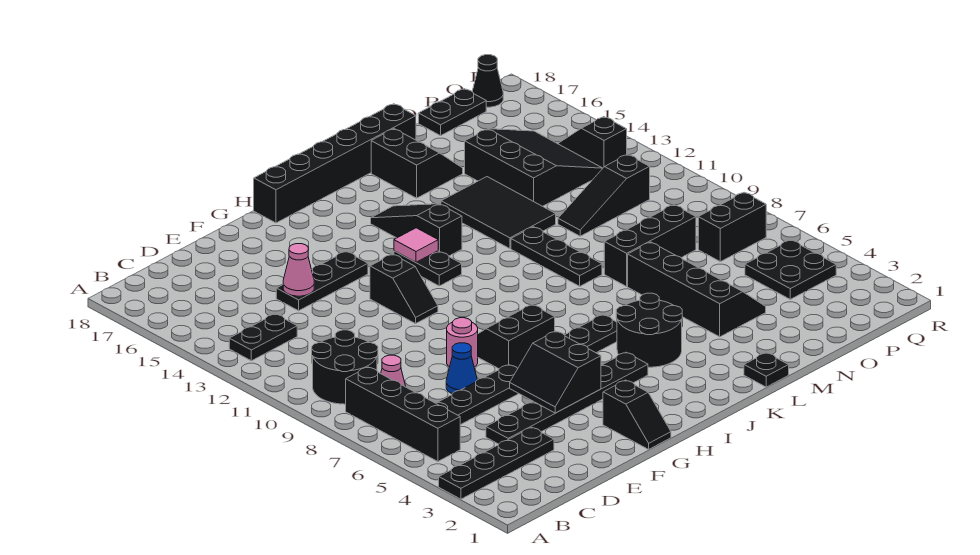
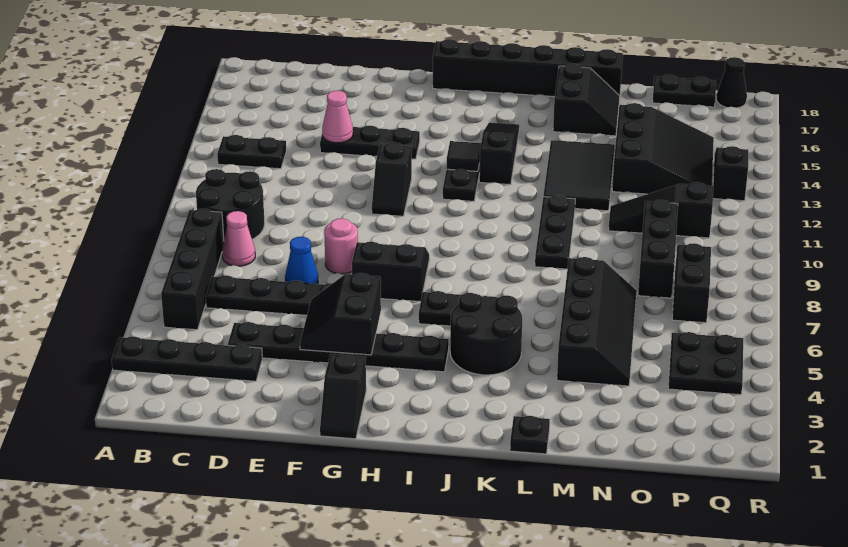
pink 1x1 tile [394,228,438,262] -> black 1x1 tile [446,141,481,171]
black 1x3 brick [604,205,696,286] -> black 1x3 brick turned to [638,200,678,298]
black 1x2 brick [698,192,766,262] -> black 1x2 brick turned to [672,243,711,323]

